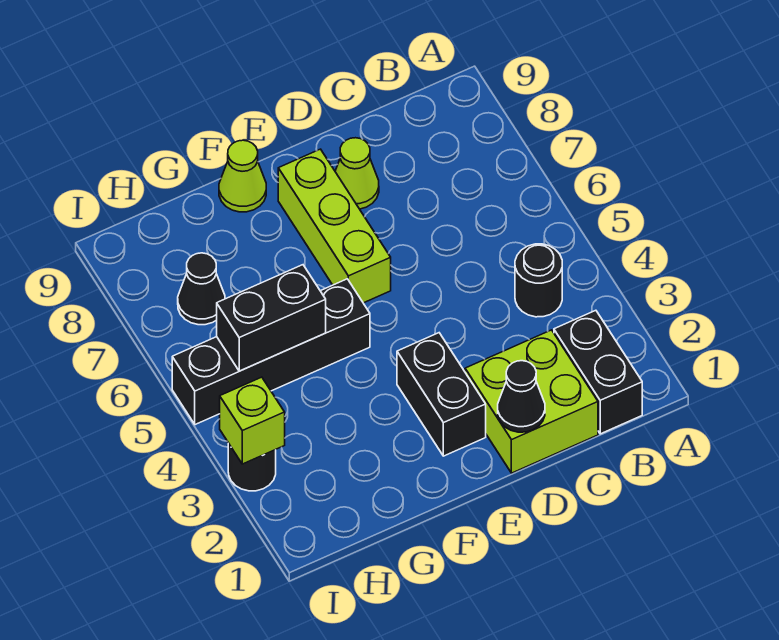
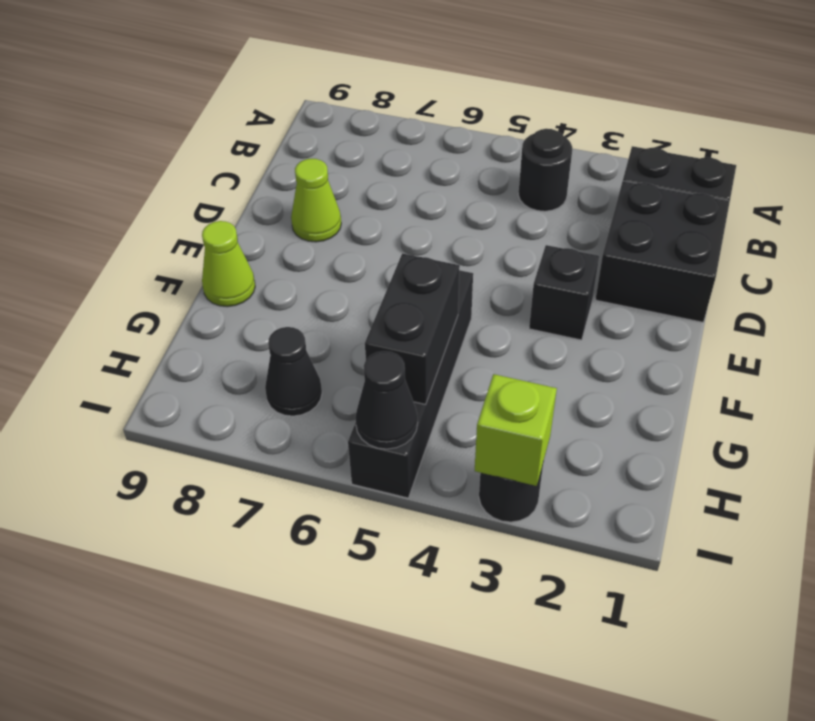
lime 2x2 brick [465,330,598,473] -> black 2x2 brick [595,181,730,322]
black 1x1 cone [498,361,545,432] -> black 1x1 cone moved to [355,351,418,449]
black 1x2 brick [397,333,486,456] -> black 1x1 brick [529,245,599,340]
lime 1x3 brick [278,149,391,303] -> none

